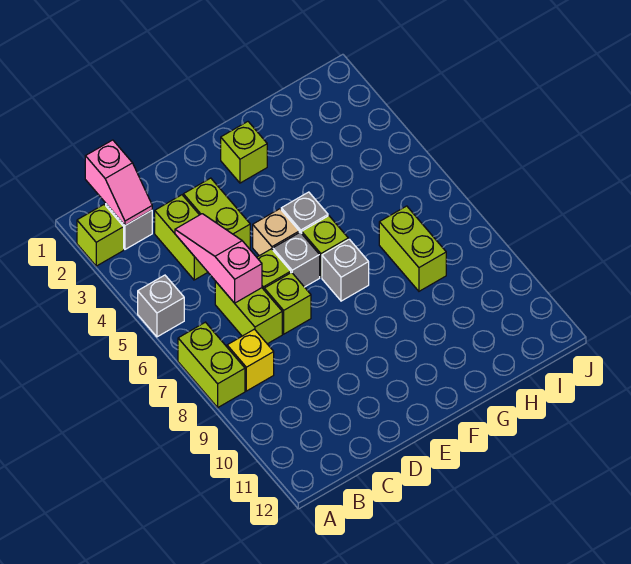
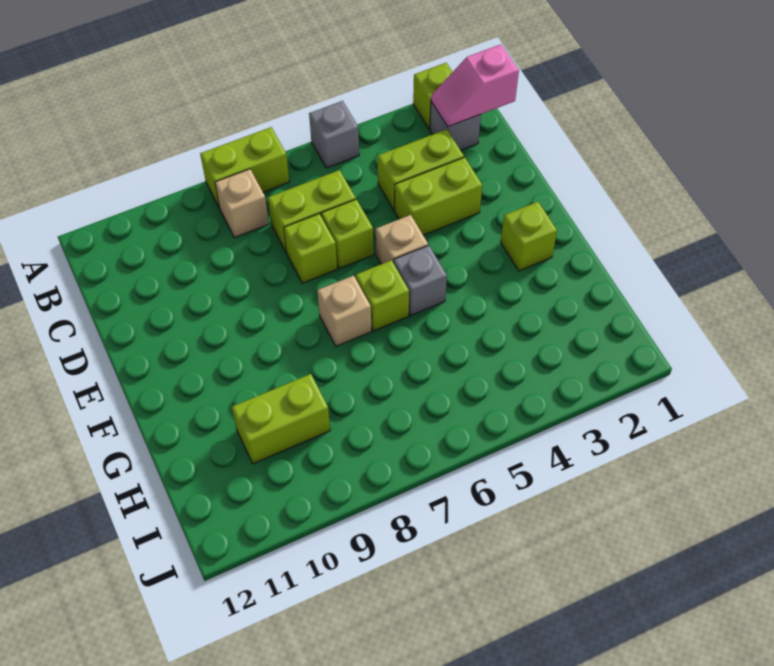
yellow 1x1 brick [227,329,274,391] -> tan 1x1 brick [215,169,269,238]
pink 1x3 slope [175,214,262,303] -> none
grey 1x1 brick [273,232,320,287] -> none
grey 1x1 brick [322,239,369,301] -> tan 1x1 brick [317,276,371,346]
lime 1x2 brick [379,206,446,291] -> lime 1x2 brick moved to [232,374,330,464]

